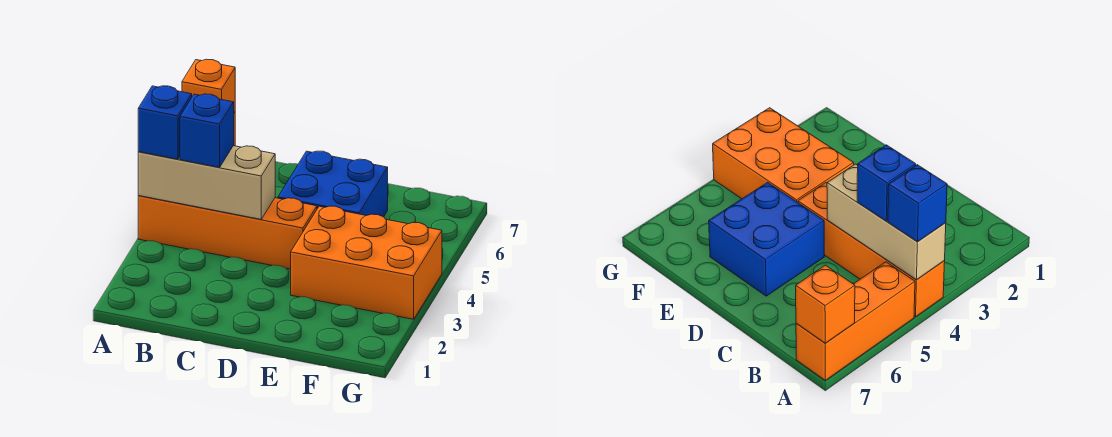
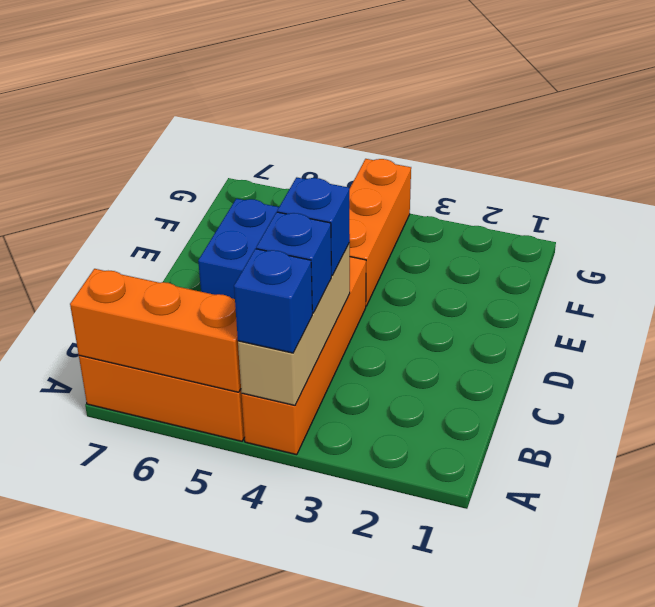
orange 1x1 brick [182,59,235,112] -> orange 1x3 brick [70,269,241,392]
none -> blue 1x1 brick [277,177,350,276]
orange 2x3 brick [291,206,442,319] -> orange 1x3 brick [349,159,411,306]

